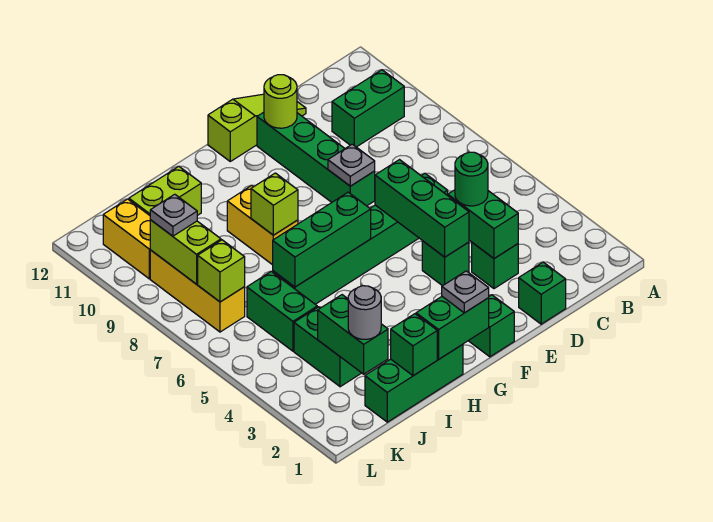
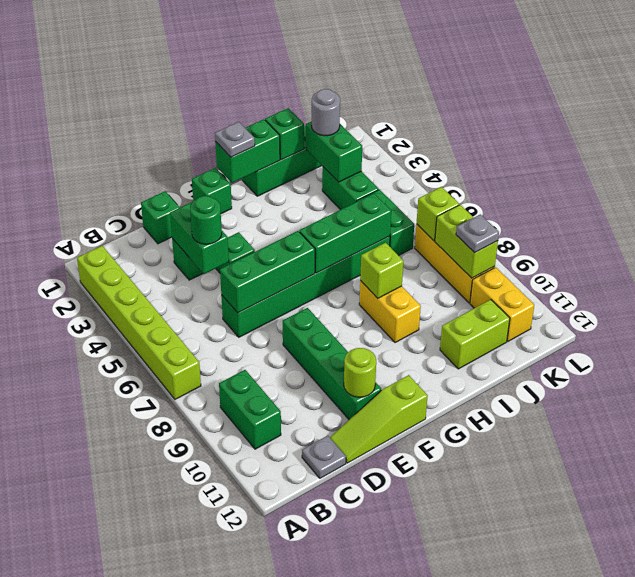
none -> lime 1x6 brick [77,246,201,399]
green 1x2 brick [332,70,404,147] -> green 1x2 brick turned to [219,370,281,449]
green 1x3 brick [375,160,469,257] -> green 1x3 brick turned to [220,231,315,313]
grey 1x1 plate [328,144,375,186] -> grey 1x1 plate moved to [302,436,346,478]

